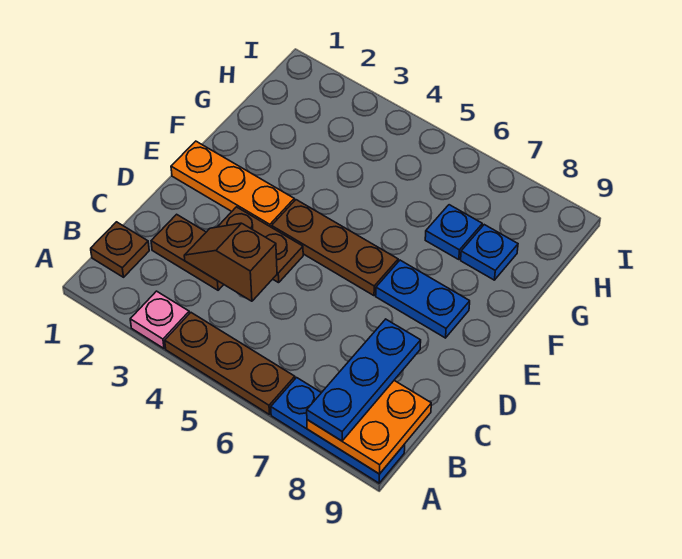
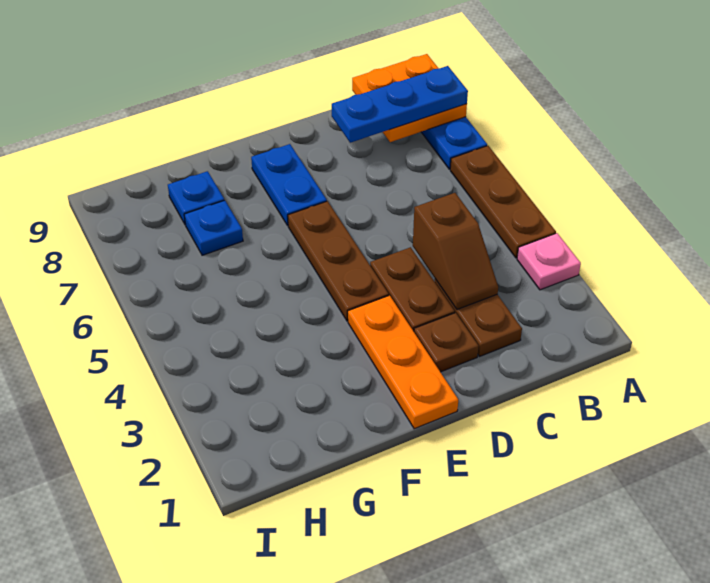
brown 1x1 plate [91,222,149,277] -> brown 1x1 plate moved to [414,313,479,372]

